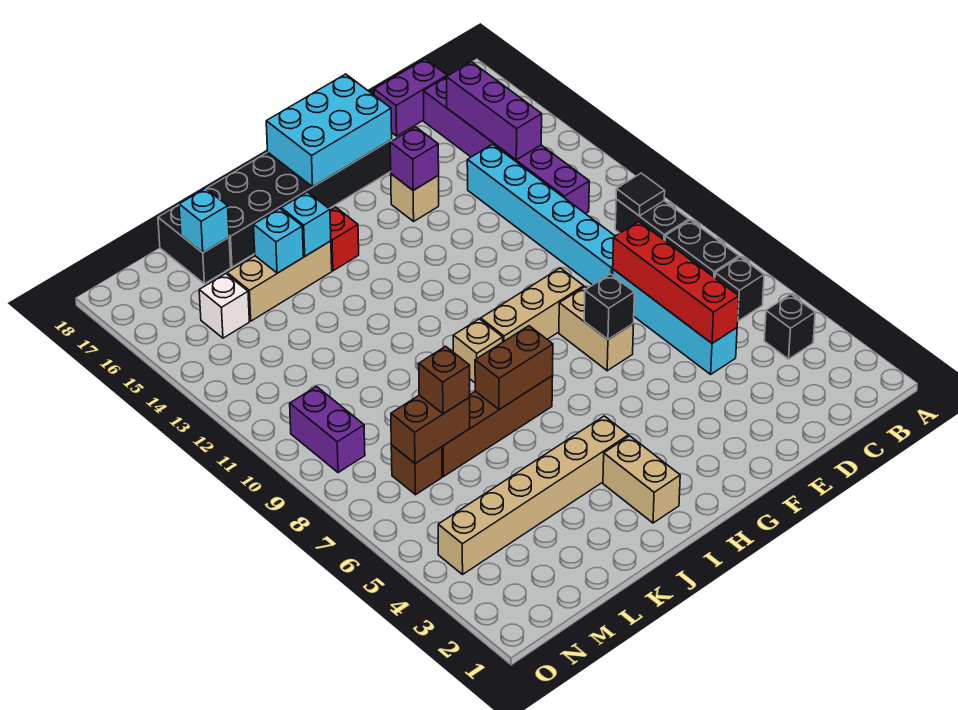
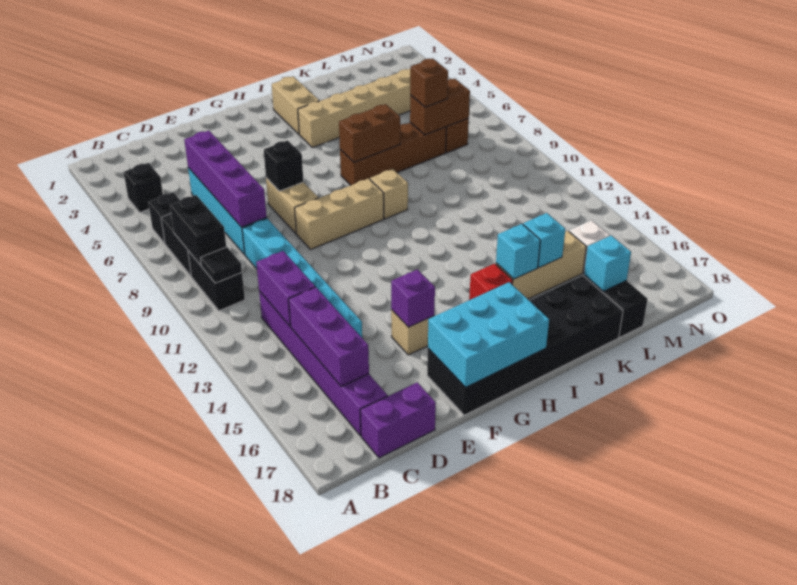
none -> black 1x2 brick [170,195,226,265]
red 1x4 brick [613,222,739,343] -> purple 1x4 brick [184,131,267,227]
purple 1x2 brick [290,387,365,473] -> purple 1x2 brick moved to [256,251,315,326]

